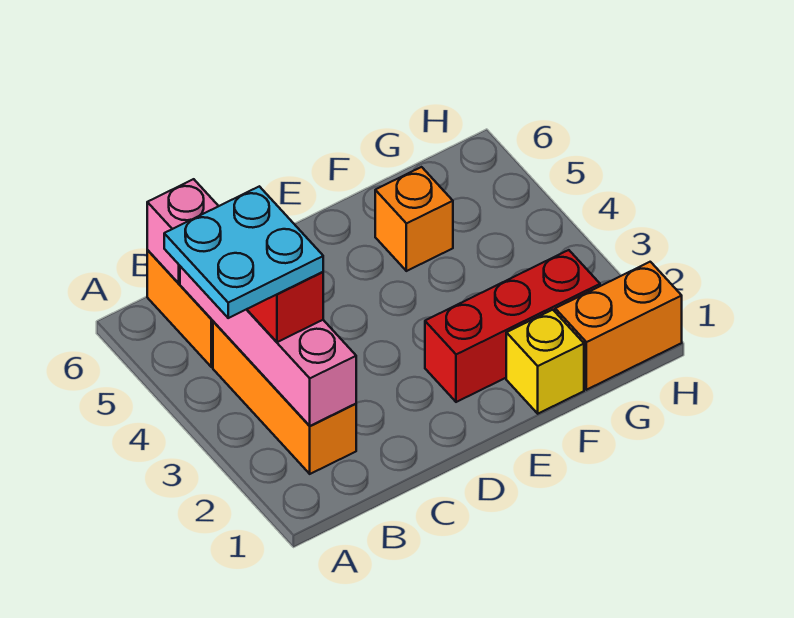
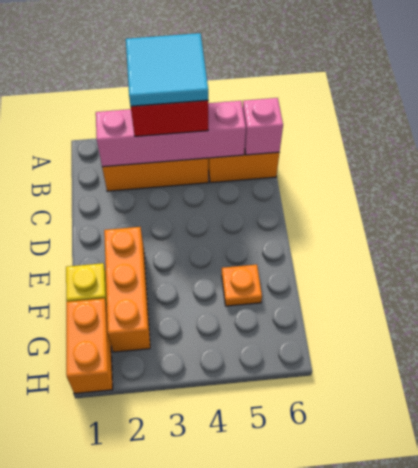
cyan 2x2 plate [164,186,323,318] -> cyan 2x2 tile [126,33,208,106]
red 1x3 brick [425,250,600,402] -> orange 1x3 brick [104,227,150,352]
orange 1x1 brick [375,167,453,271] -> orange 1x1 plate [222,265,262,306]

